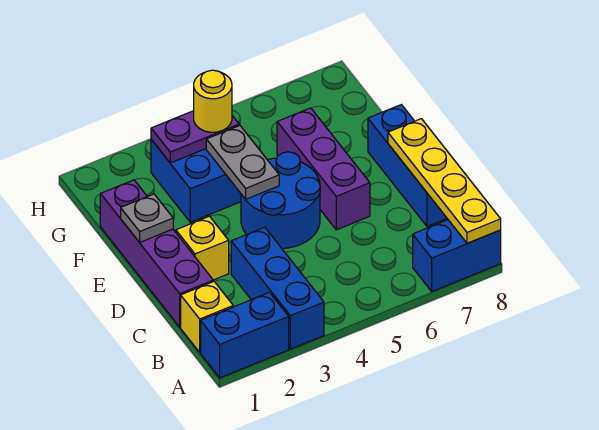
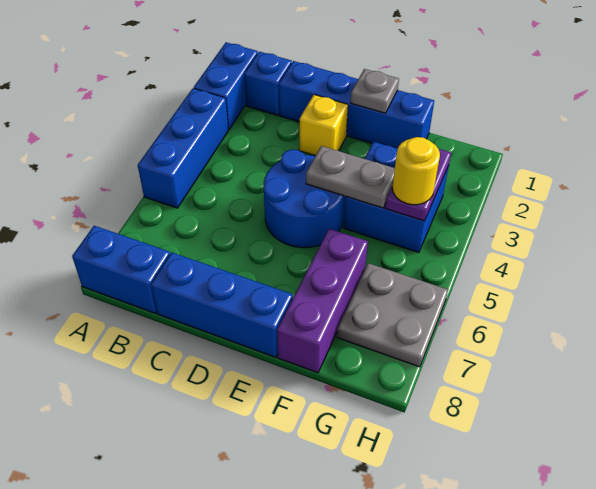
blue 1x3 brick [231,227,324,349] -> blue 1x3 brick turned to [138,88,228,208]
blue 1x2 brick [413,220,501,291] -> blue 1x2 brick turned to [72,226,170,314]
yellow 1x4 plate [388,119,501,243] -> none
yellow 1x1 brick [181,281,233,352] -> blue 1x1 brick [244,52,292,115]
purple 1x4 brick [100,180,213,327] -> blue 1x4 brick [279,61,434,149]
purple 1x3 brick [277,108,370,230] -> purple 1x3 brick turned to [277,229,368,373]
none -> grey 2x2 plate [337,263,448,367]

